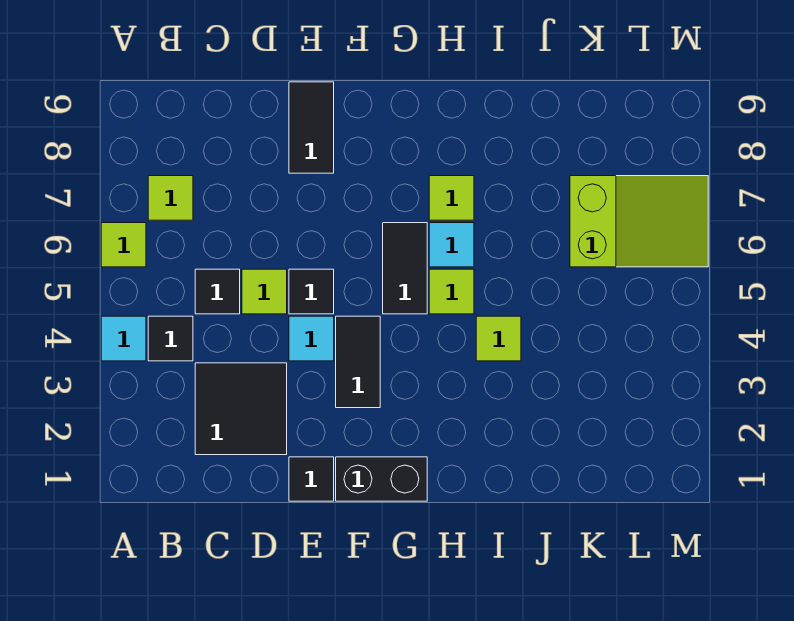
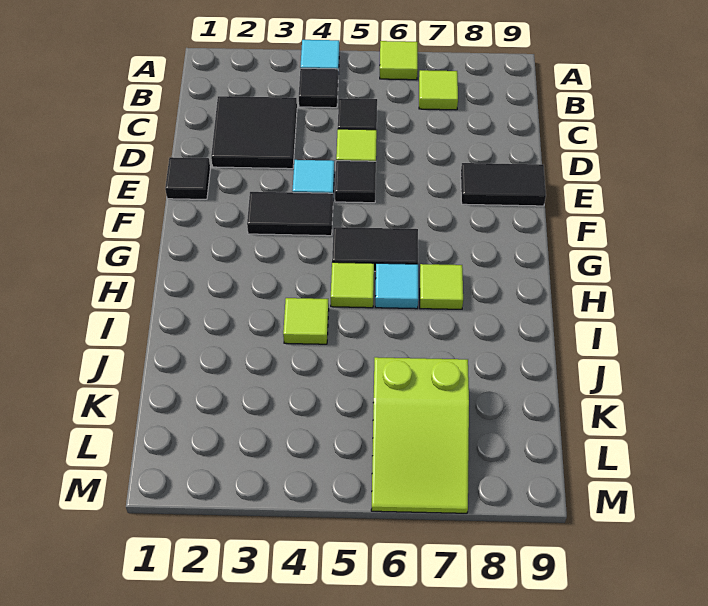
black 1x2 brick [336,457,427,501] -> none

